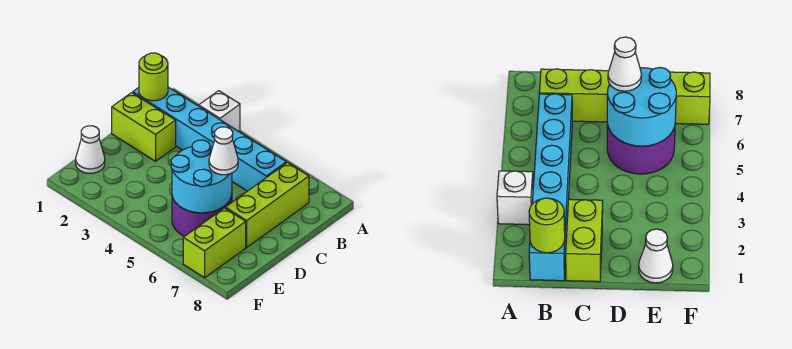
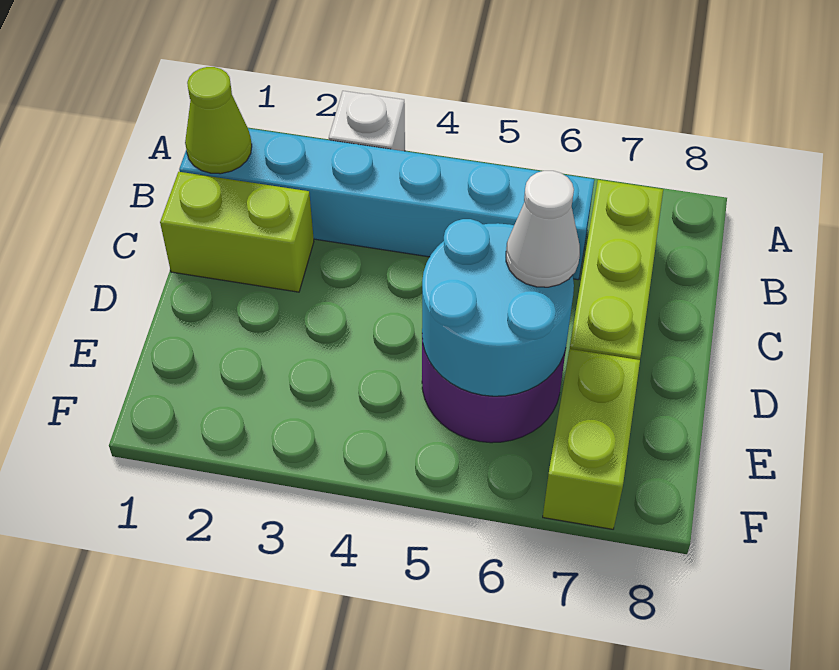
lime 1x1 round brick [139,53,168,101] -> lime 1x1 cone [185,67,252,174]
white 1x1 cone [76,126,105,173] -> none

